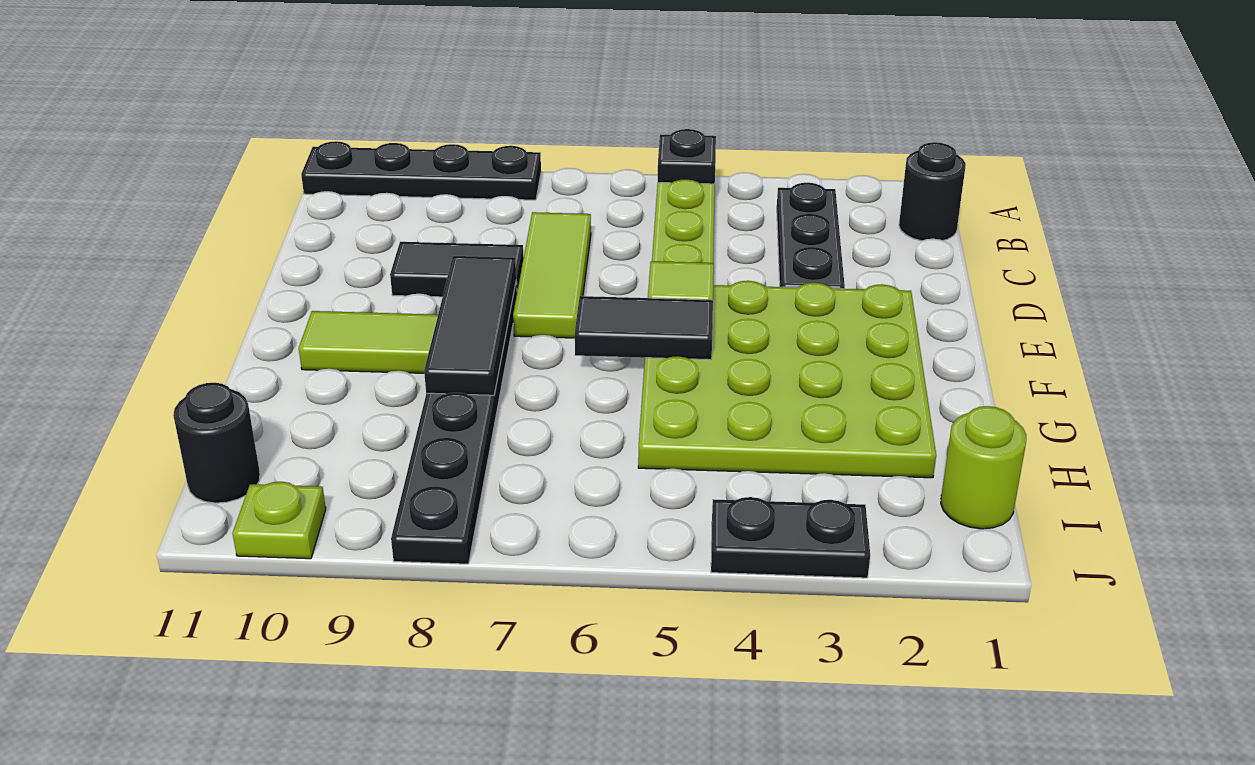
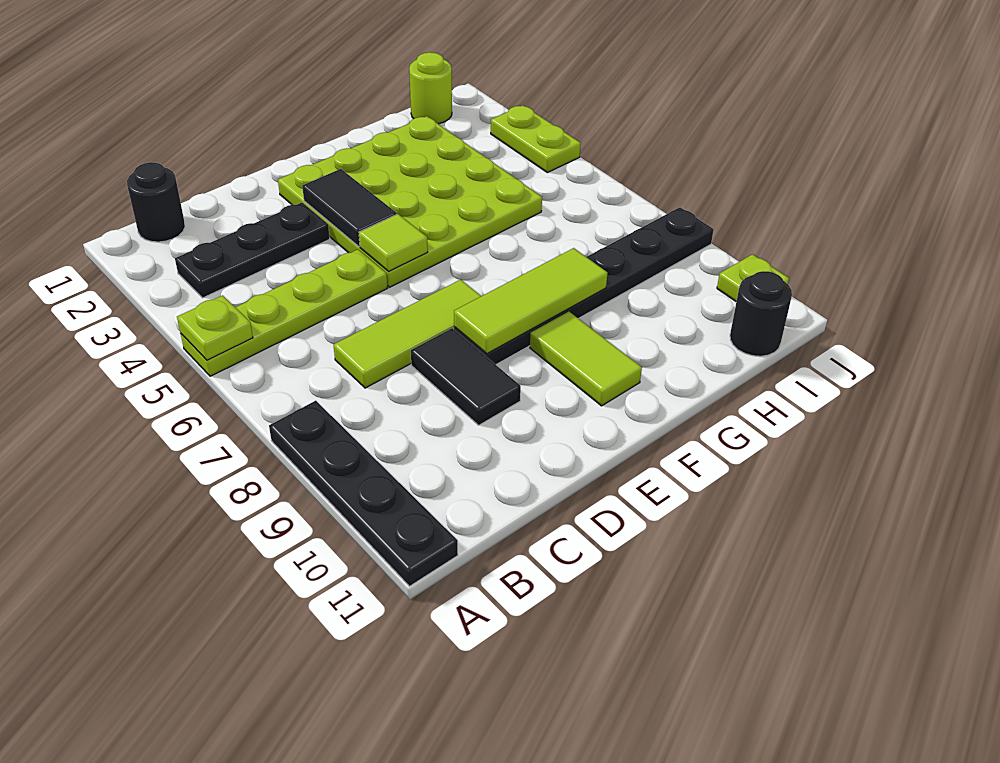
black 1x1 plate [658,129,716,184] -> lime 1x1 plate [177,295,253,360]
black 1x3 tile [424,256,516,395] -> lime 1x3 tile [454,248,607,354]
black 1x2 tile [575,296,713,360] -> black 1x2 tile moved to [302,169,397,247]
black 1x2 plate [711,497,870,578] -> lime 1x2 plate [491,105,581,173]

